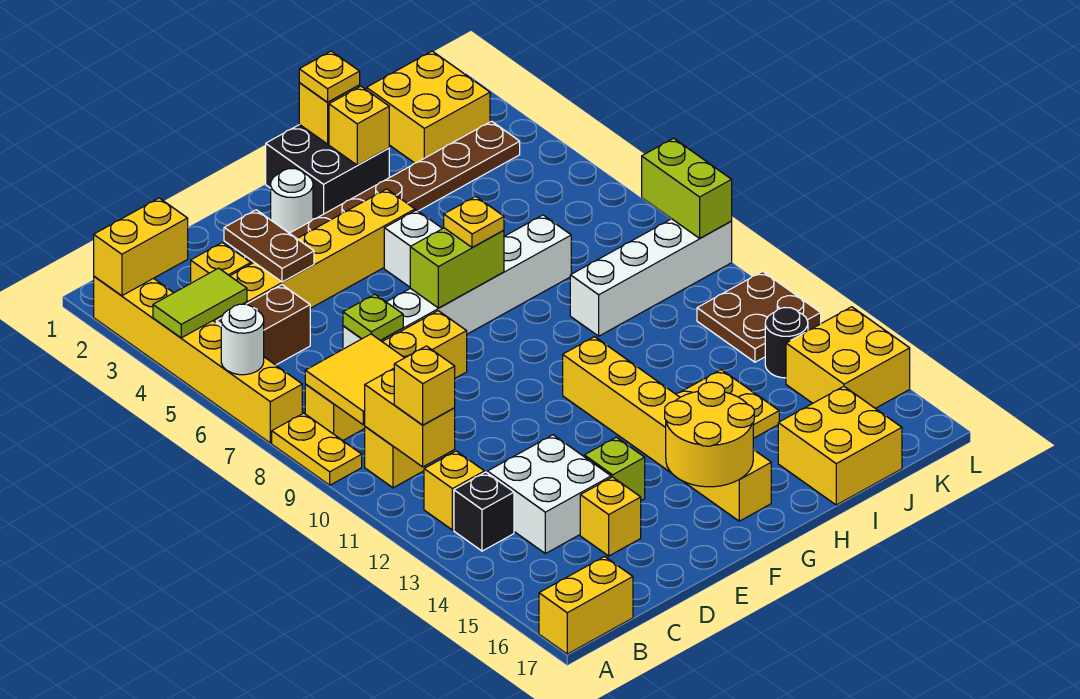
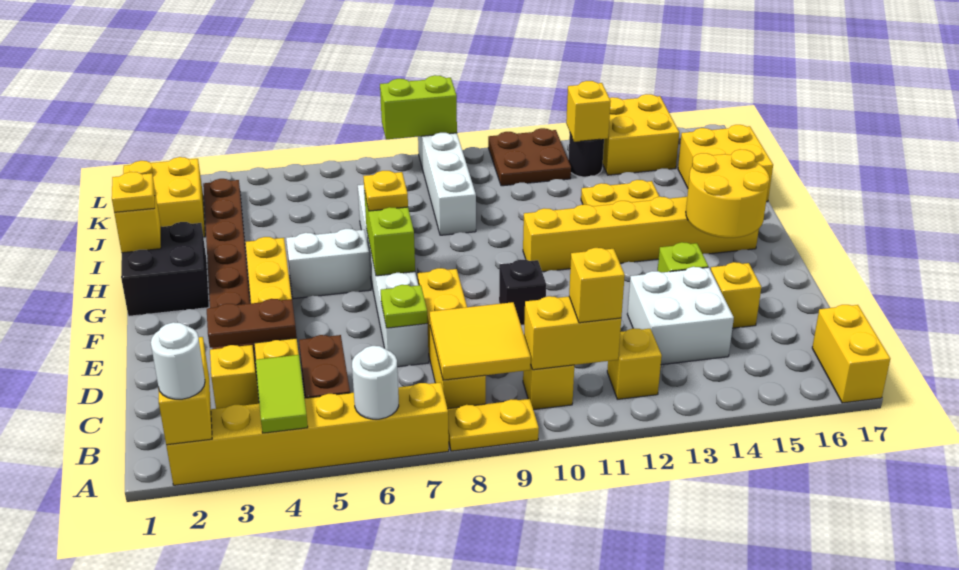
black 1x1 brick [454,472,514,551] -> black 1x1 brick moved to [499,260,546,325]
white 1x1 round brick [271,169,313,233] -> white 1x1 round brick moved to [151,322,205,399]
yellow 1x1 brick [329,86,389,165] -> yellow 1x1 brick moved to [566,81,611,142]

